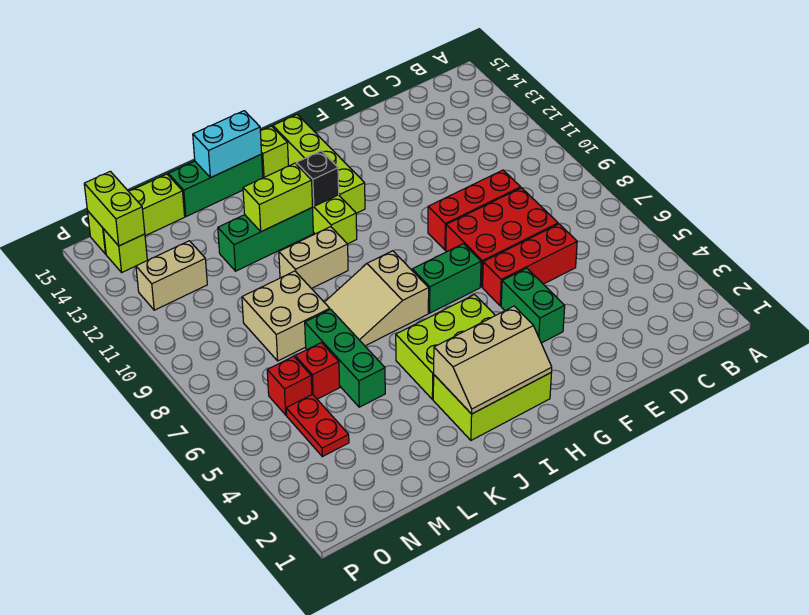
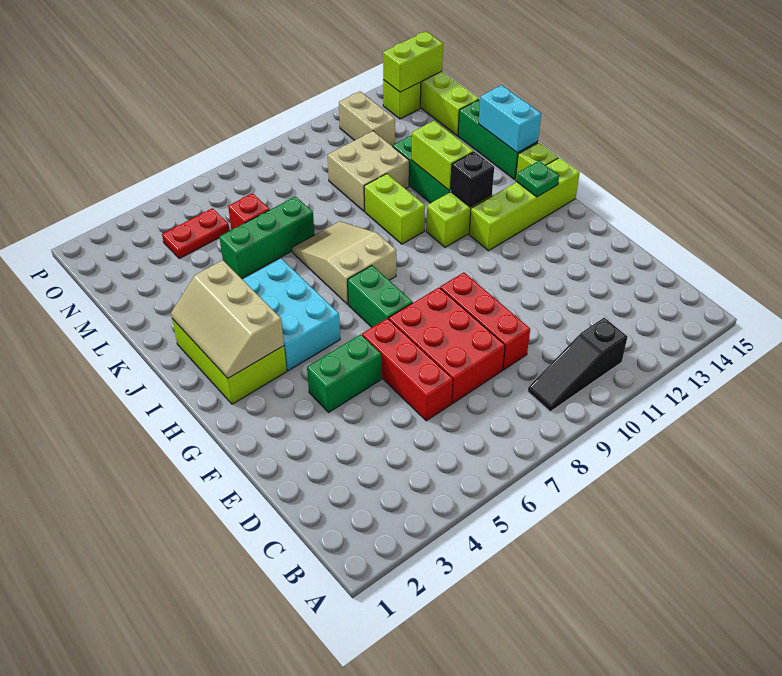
none -> black 1x3 slope [528,318,627,412]
lime 2x3 brick [396,295,495,399] -> cyan 2x3 brick [243,259,340,371]
none -> green 1x1 plate [517,161,559,197]
tan 1x2 brick [279,227,348,289] -> lime 1x2 brick [364,174,425,244]
tan 2x2 brick [242,271,330,361] -> tan 2x2 brick moved to [328,131,409,211]
red 1x1 brick [267,356,312,415] -> none

